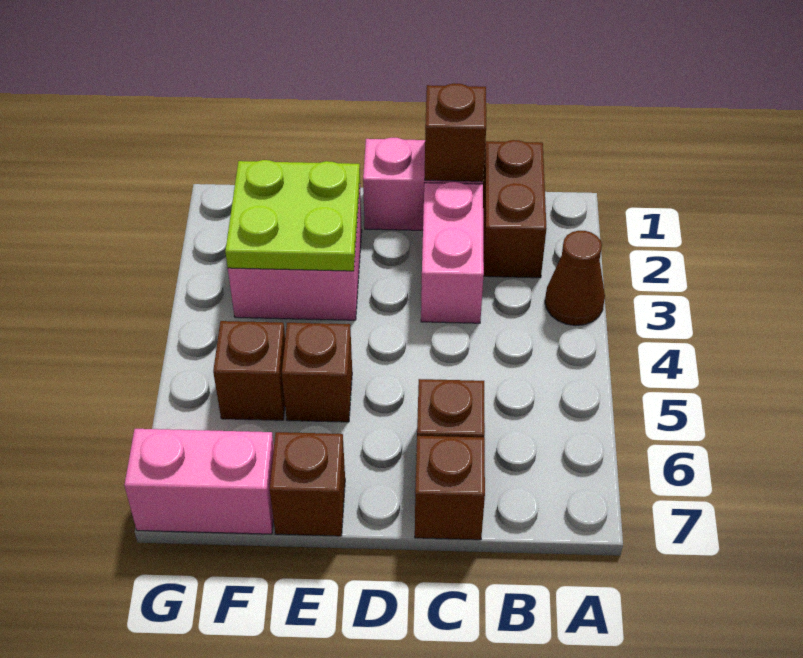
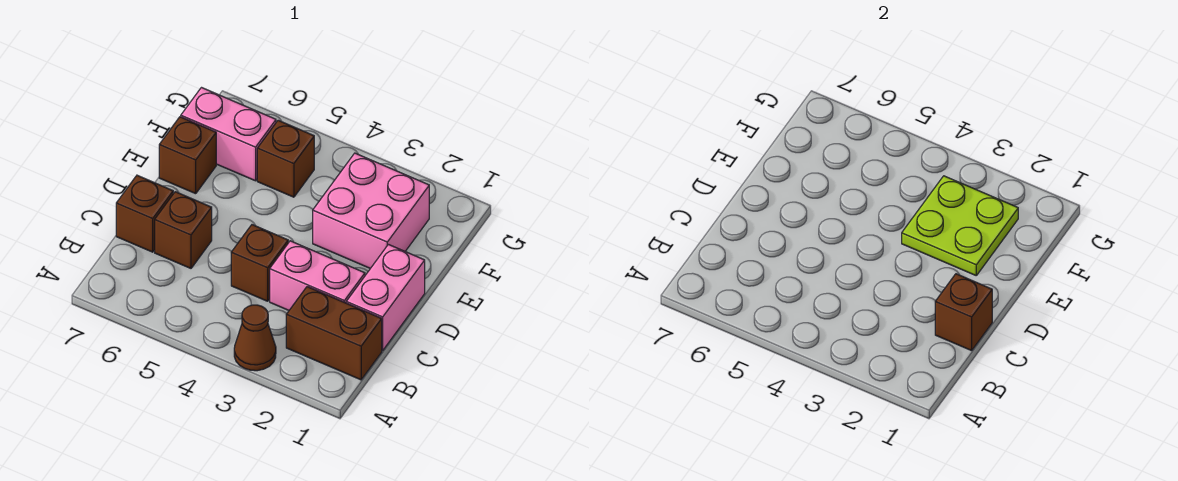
brown 1x1 brick [282,323,352,422] -> brown 1x1 brick moved to [231,225,288,301]
pink 1x2 brick [124,429,274,534] -> pink 1x2 brick turned to [181,88,276,181]

